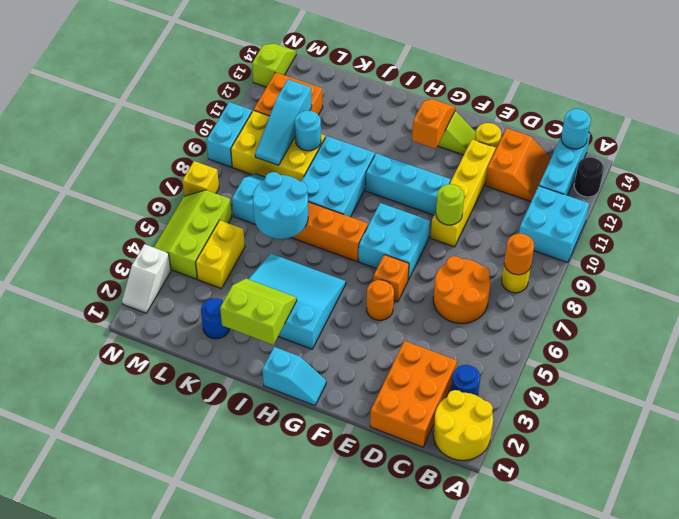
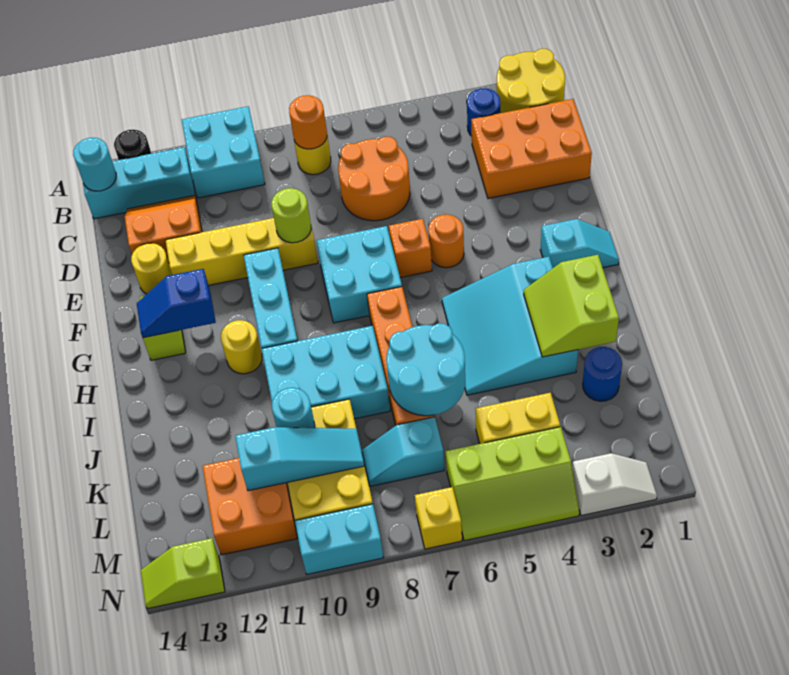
cyan 1x2 slope [262,347,326,405] -> cyan 1x2 slope turned to [540,219,619,268]
orange 1x2 slope [412,99,455,149] -> blue 1x2 slope [137,269,216,338]
none -> yellow 1x1 round brick [221,320,262,374]

